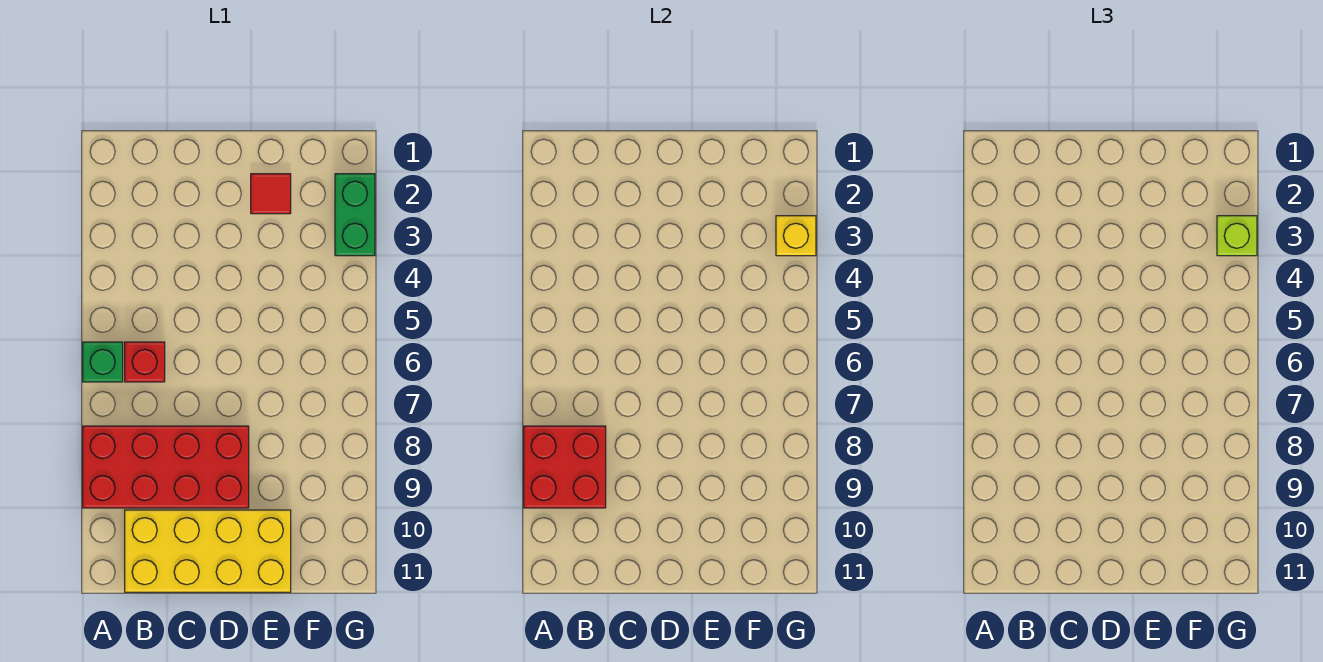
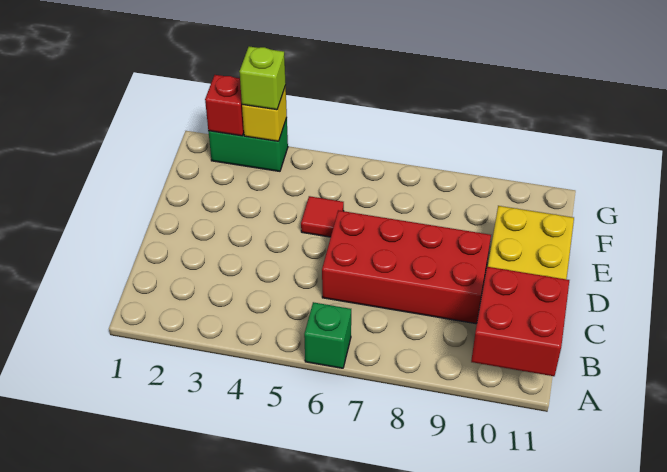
red 2x4 brick [83,426,249,508] -> red 2x4 brick turned to [322,210,491,324]
red 2x2 brick [524,426,606,508] -> red 2x2 brick moved to [471,267,569,376]
red 1x1 brick [125,342,165,382] -> red 1x1 brick moved to [205,75,244,136]
red 1x1 tile [251,174,291,214] -> red 1x1 tile moved to [301,196,344,237]

